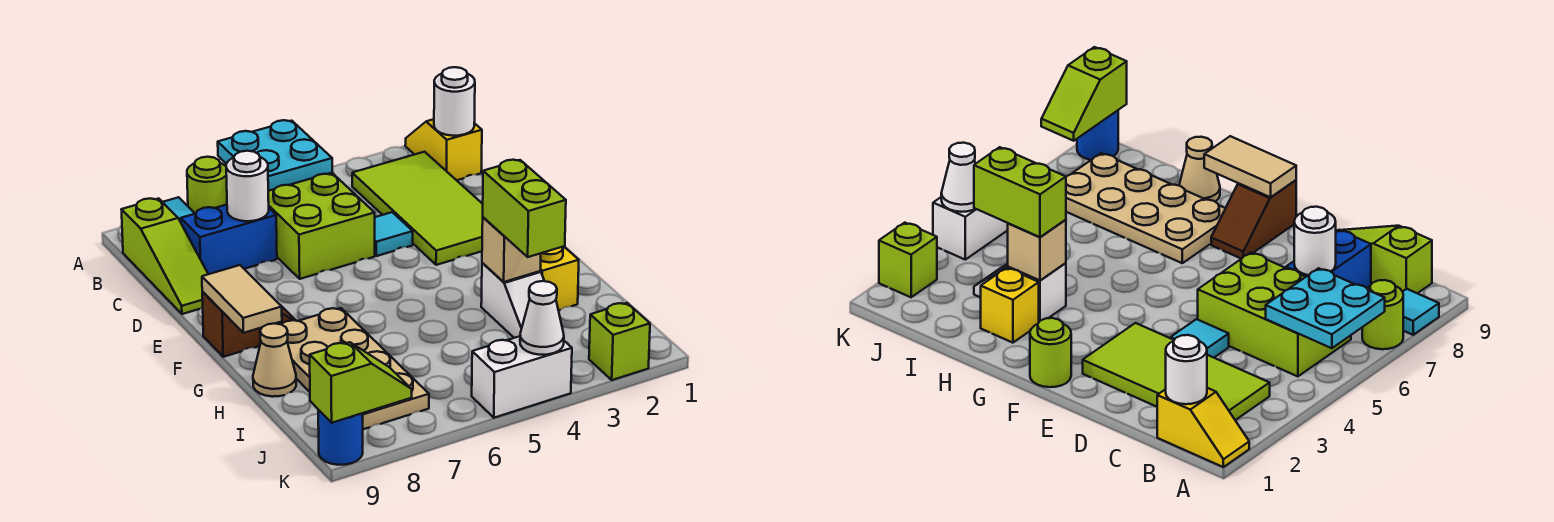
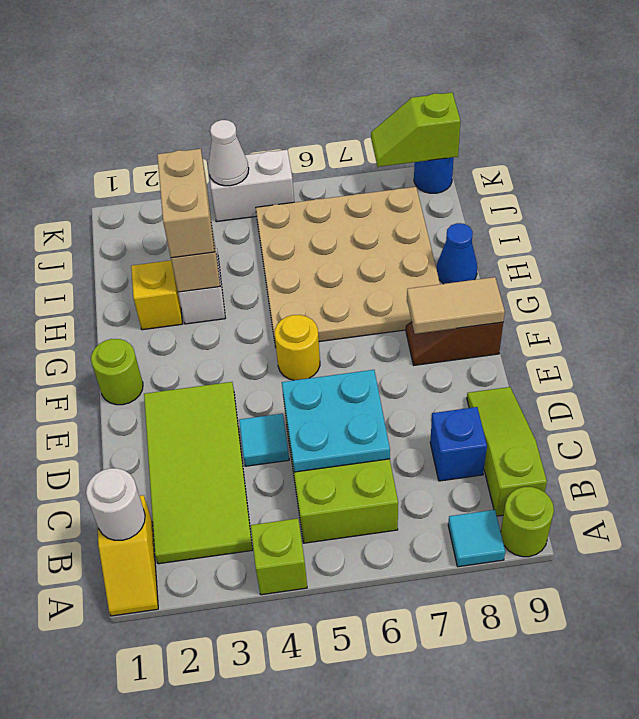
cyan 2x2 plate [218,120,332,191] -> cyan 2x2 plate moved to [282,370,390,472]
lime 1x1 round brick [187,157,227,214] -> lime 1x1 round brick moved to [501,487,554,557]
blue 1x2 brick [181,205,277,274] -> blue 1x1 brick [430,407,487,481]
white 1x1 round brick [226,151,269,221] -> none
none -> yellow 1x1 round brick [275,315,320,380]
tan 1x2 tile [202,265,282,333] -> tan 1x2 tile turned to [407,277,505,334]
tan 2x4 plate [281,308,429,429] -> tan 4x4 plate [256,187,440,347]
lime 1x2 brick [483,160,566,257] -> tan 1x2 brick [157,149,214,258]
tan 1x1 cone [253,323,296,397] -> blue 1x1 cone [437,223,477,284]
lime 1x1 brick [589,303,650,380] -> lime 1x1 brick moved to [251,519,307,595]

